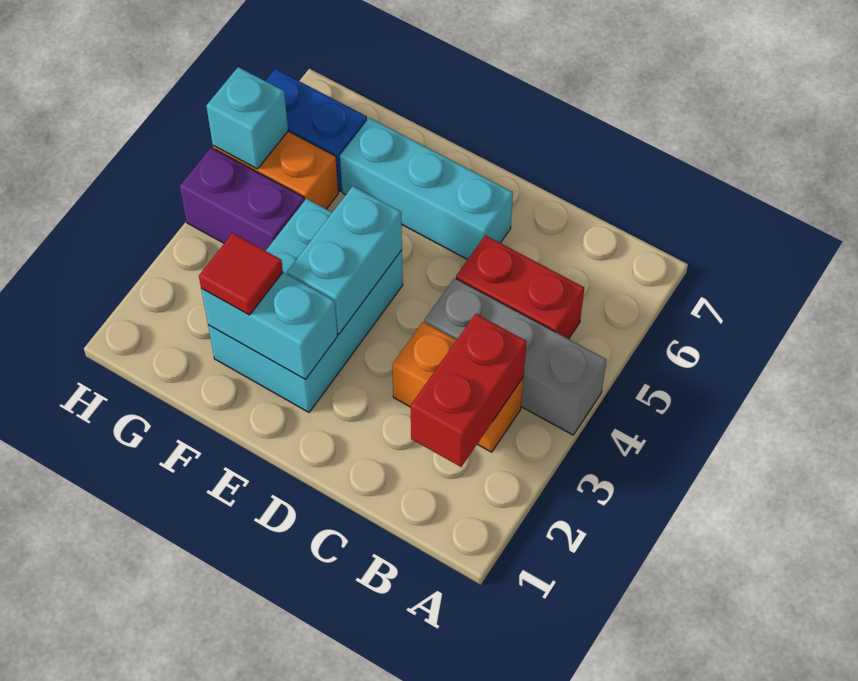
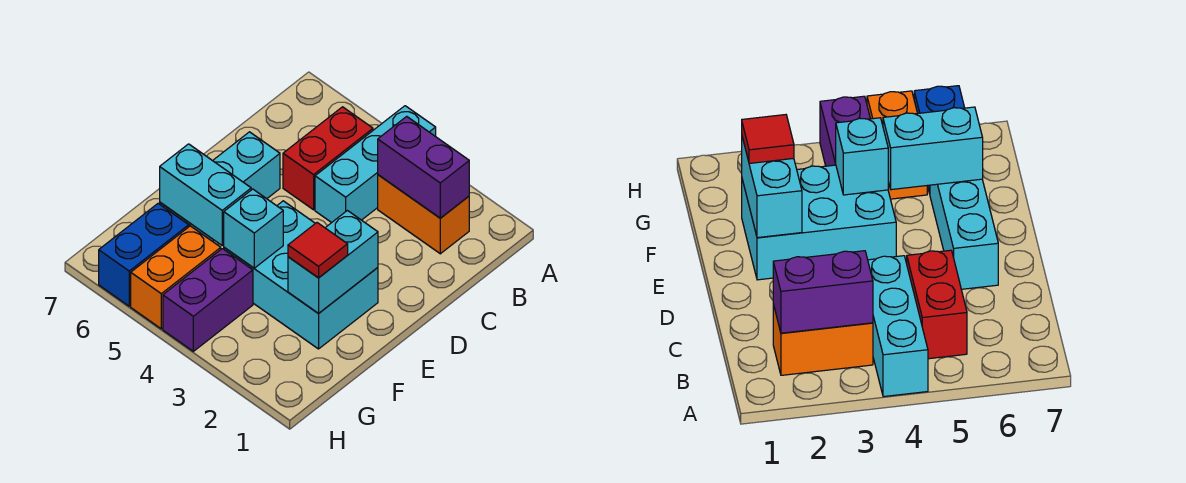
grey 1x3 brick [424,278,607,435] -> cyan 1x3 brick [315,106,436,223]
red 1x2 brick [411,314,527,467] -> purple 1x2 brick [378,116,469,218]
orange 1x2 brick [392,322,524,452] -> orange 1x2 brick turned to [378,175,469,254]
cyan 1x2 brick [287,186,402,334] -> cyan 1x2 brick moved to [160,144,251,245]
cyan 1x1 brick [206,67,288,169] -> cyan 1x1 brick moved to [224,189,283,268]

